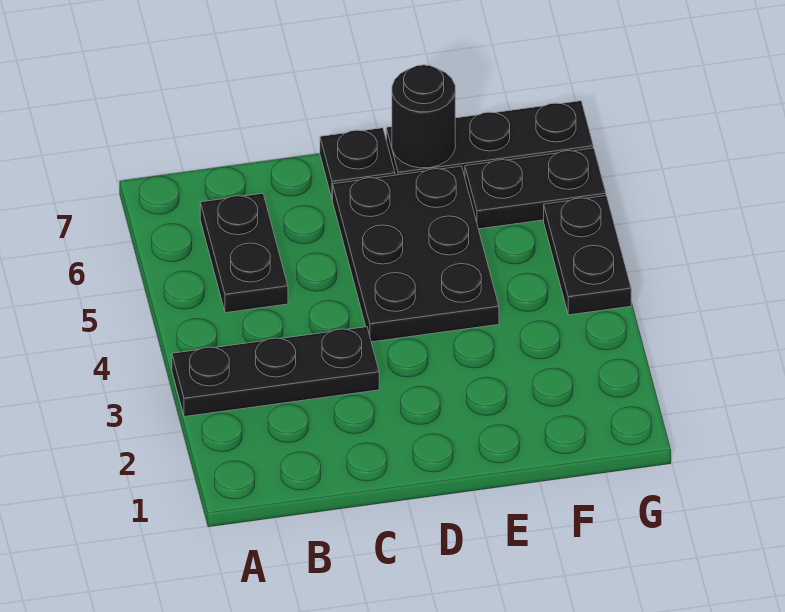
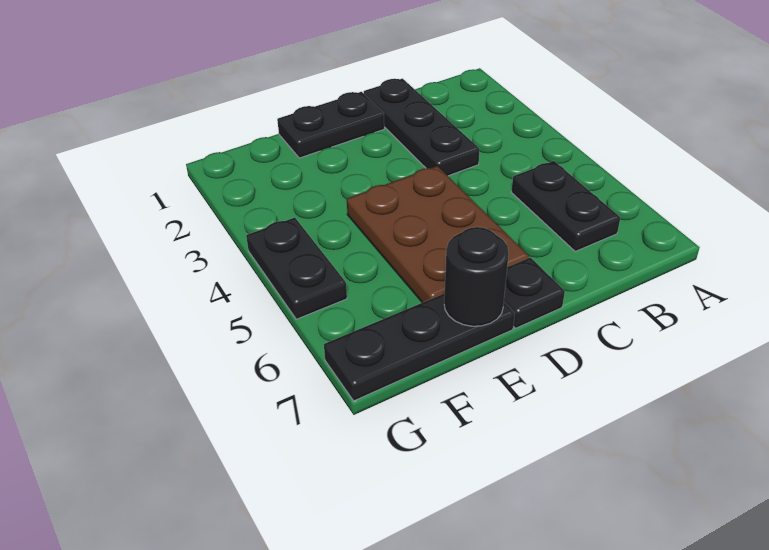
black 1x3 plate [172,327,379,417] -> black 1x3 plate turned to [364,79,480,176]
black 2x3 plate [333,166,499,342] -> brown 2x3 plate [347,166,529,303]
black 1x2 plate [465,148,606,229] -> black 1x2 plate moved to [277,92,384,158]

